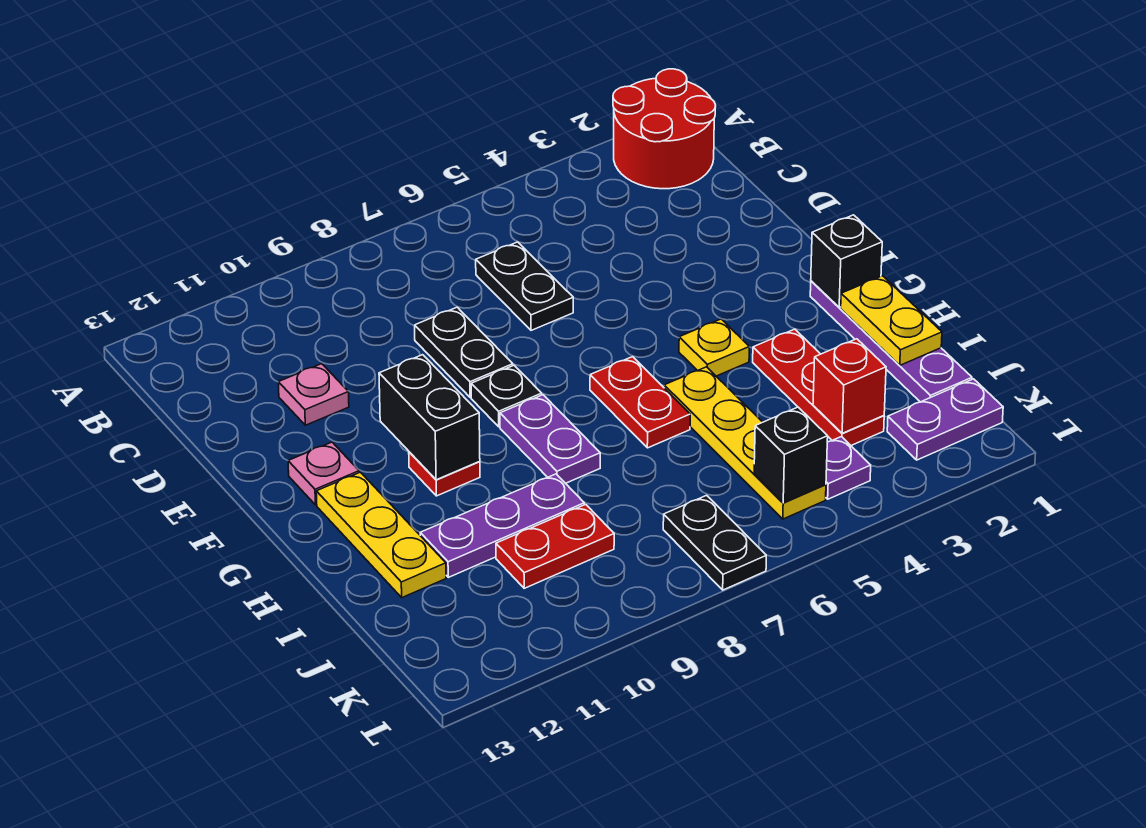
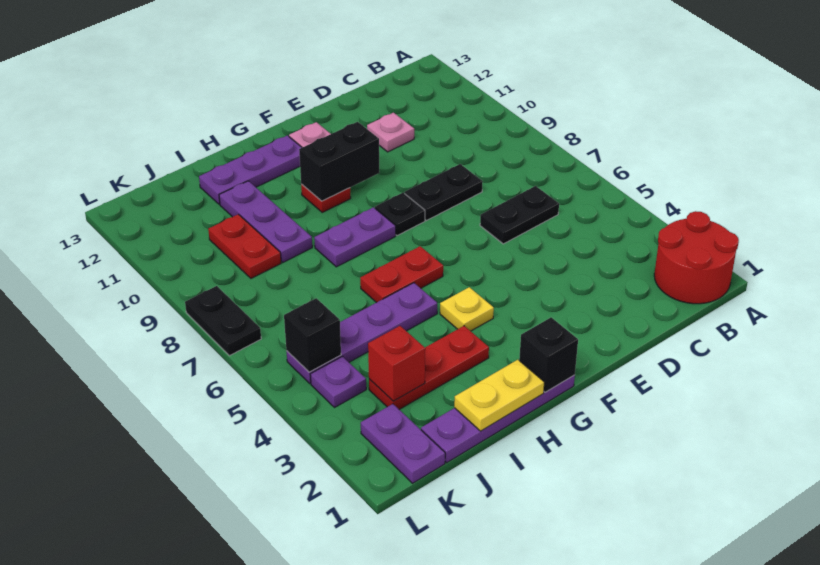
yellow 1x3 plate [316,472,446,598] -> purple 1x3 plate [199,135,302,205]
yellow 1x4 plate [664,367,826,519] -> purple 1x4 plate [286,283,437,384]
black 1x2 plate [663,495,766,590] -> black 1x2 plate turned to [185,286,261,356]

